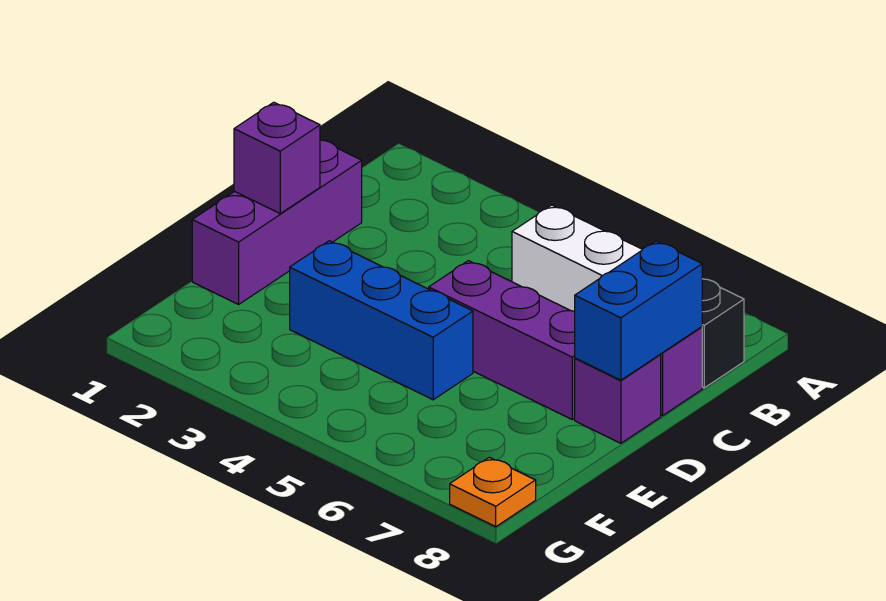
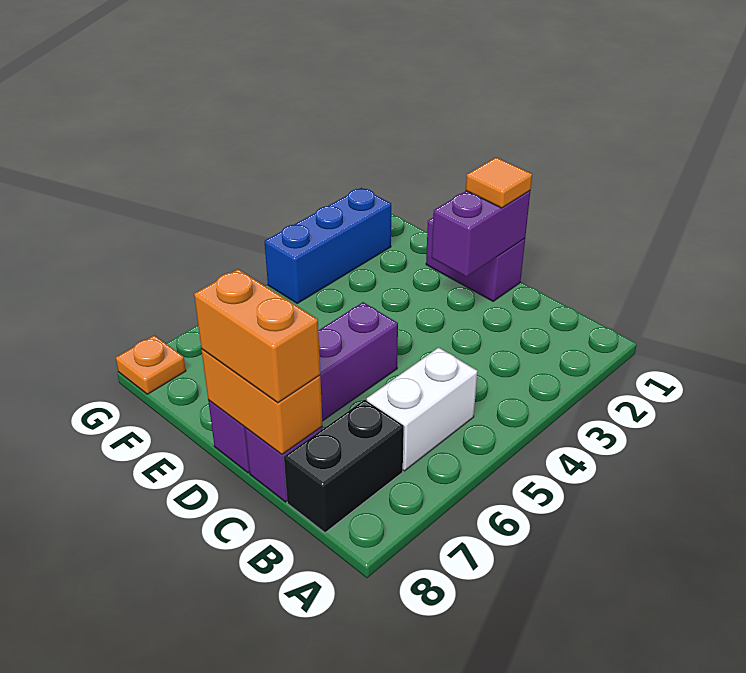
purple 1x3 brick [192,140,362,304] -> purple 1x2 brick [426,218,525,301]
blue 1x2 brick [575,241,702,380] -> orange 1x2 brick [201,349,322,454]
none -> orange 1x2 brick [194,269,320,403]
purple 1x1 brick [234,102,320,213] -> purple 1x2 brick [432,191,530,277]
none -> orange 1x1 tile [466,157,532,208]
blue 1x3 brick [290,241,473,400] -> blue 1x3 brick moved to [264,188,391,303]

